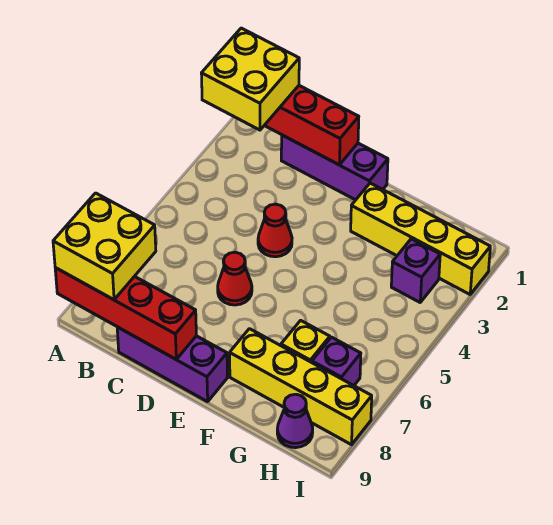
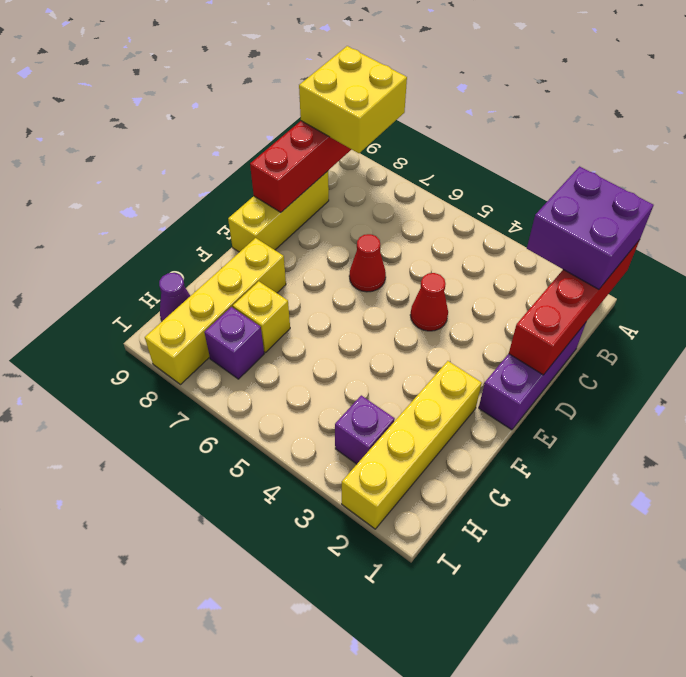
yellow 2x2 brick [201,28,299,130] -> purple 2x2 brick [527,166,653,289]
purple 1x3 brick [117,327,228,402] -> yellow 1x3 brick [228,171,329,252]

